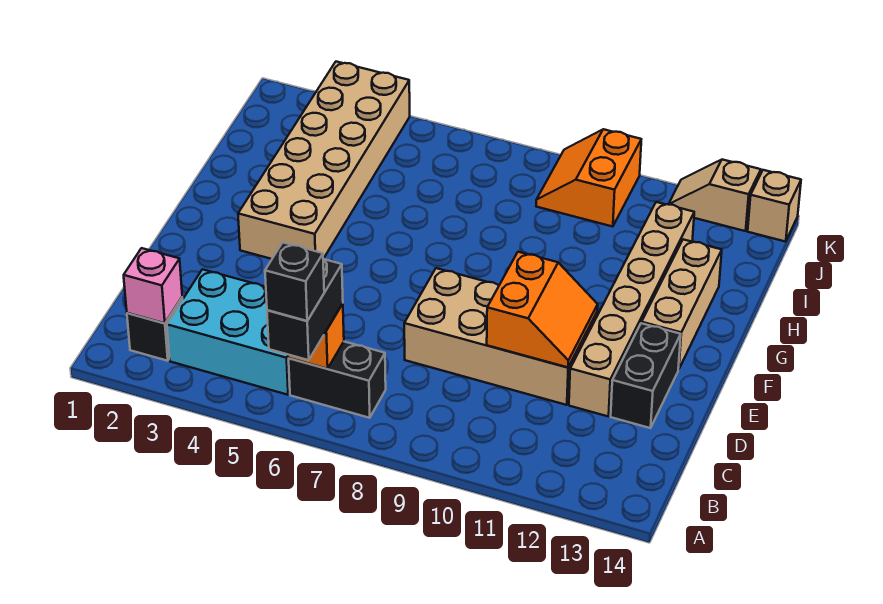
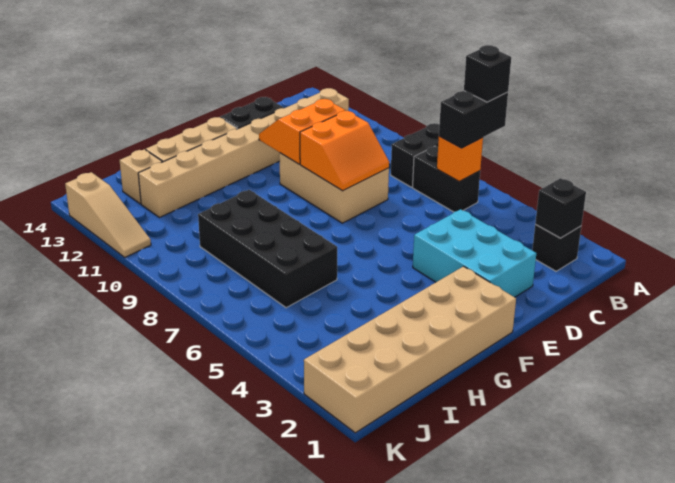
none -> black 1x2 brick [391,123,439,187]
pink 1x1 brick [124,248,182,323] -> black 1x1 brick [535,178,586,238]
cyan 2x3 brick [167,269,290,395] -> cyan 2x3 brick moved to [413,209,536,297]
tan 2x4 brick [404,268,597,405] -> tan 2x3 brick [279,153,389,223]
tan 1x6 brick [569,202,694,417] -> tan 1x8 brick [138,88,349,218]
tan 2x6 brick [238,62,410,259] -> tan 2x6 brick moved to [304,266,516,433]
none -> black 2x4 brick [198,190,337,308]
orange 2x2 slope [536,129,641,227] -> orange 2x2 slope moved to [300,111,389,191]
tan 1x2 slope [669,160,761,231] -> tan 1x3 slope [65,172,151,257]
tan 1x1 brick [748,170,801,242] -> tan 1x1 brick moved to [120,149,162,204]

